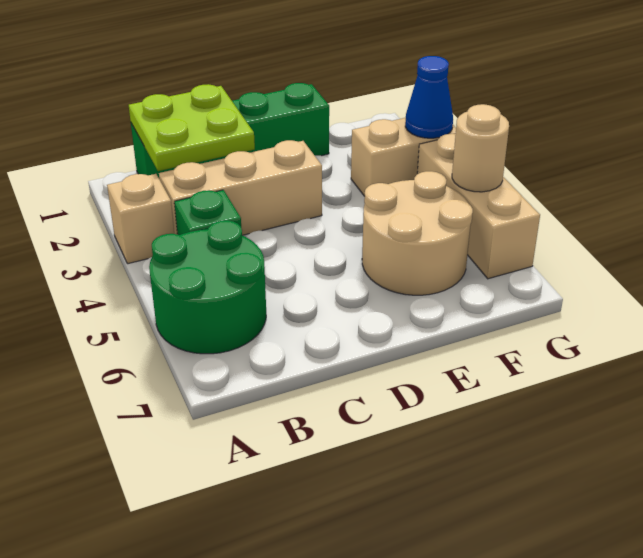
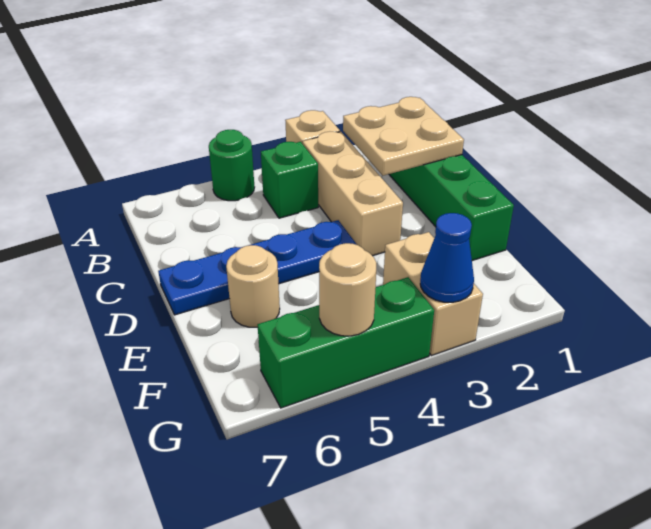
green 2x2 round brick [149,220,266,354] -> green 1x1 round brick [209,130,254,201]
lime 2x2 plate [129,84,255,171] -> tan 2x2 plate [343,97,464,176]
none -> blue 1x4 plate [158,220,357,315]
tan 2x2 round brick [362,171,473,295] -> tan 1x1 round brick [226,245,280,327]
tan 1x3 brick [417,134,540,279] -> green 1x3 brick [258,277,434,408]

